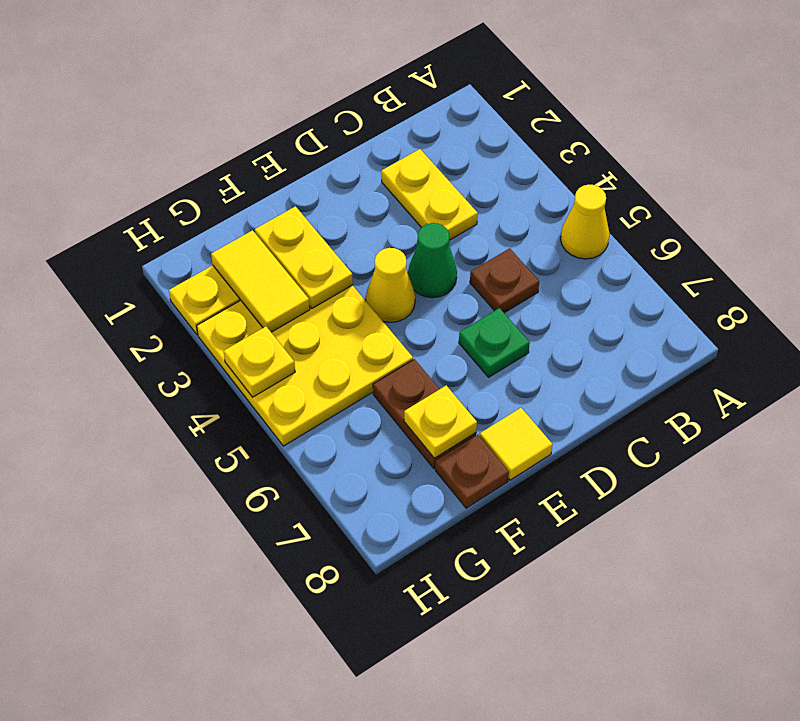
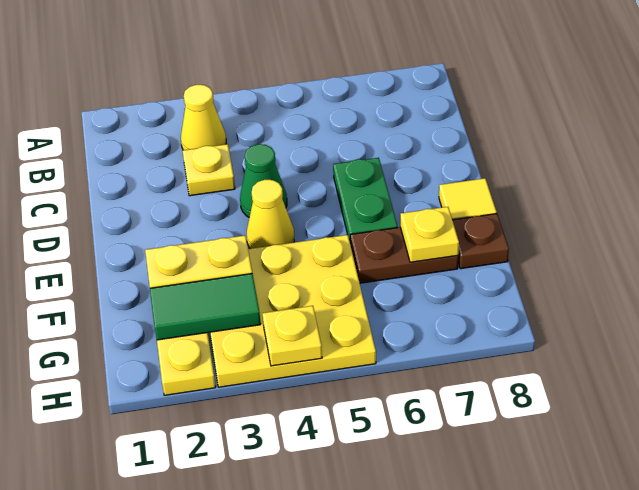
yellow 1x1 cone [561,185,610,259] -> yellow 1x1 cone moved to [181,85,226,150]
yellow 1x2 plate [381,149,478,240] -> yellow 1x1 plate [183,144,235,196]
brown 1x1 plate [470,248,539,313] -> none
green 1x1 plate [459,308,530,377] -> green 1x2 plate [333,158,397,245]
yellow 1x2 tile [211,230,310,332] -> green 1x2 tile [150,274,261,340]

